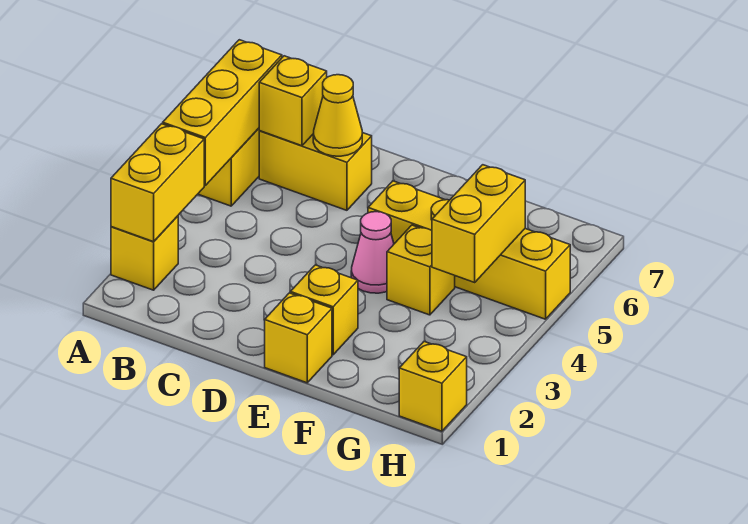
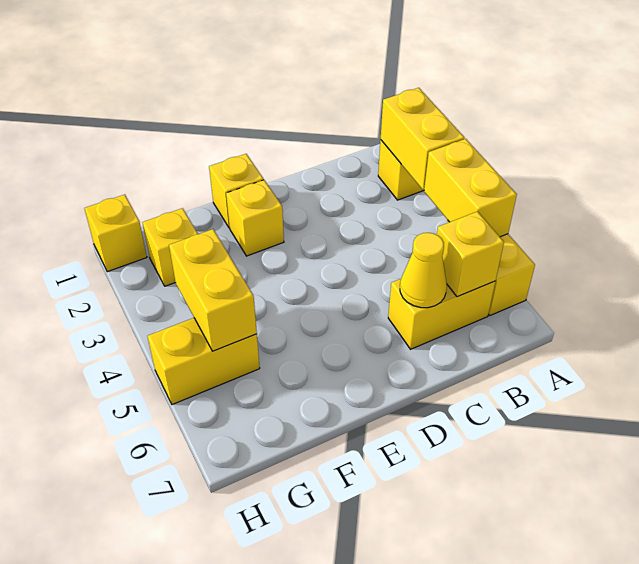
yellow 1x3 brick [163,40,282,185] -> yellow 1x2 brick [424,139,517,237]
pink 1x1 cone [351,212,394,293] -> none
yellow 1x4 brick [368,181,570,319] -> yellow 1x2 brick [147,318,260,405]
yellow 1x1 brick [387,225,455,315] -> yellow 1x1 brick moved to [142,208,198,286]

